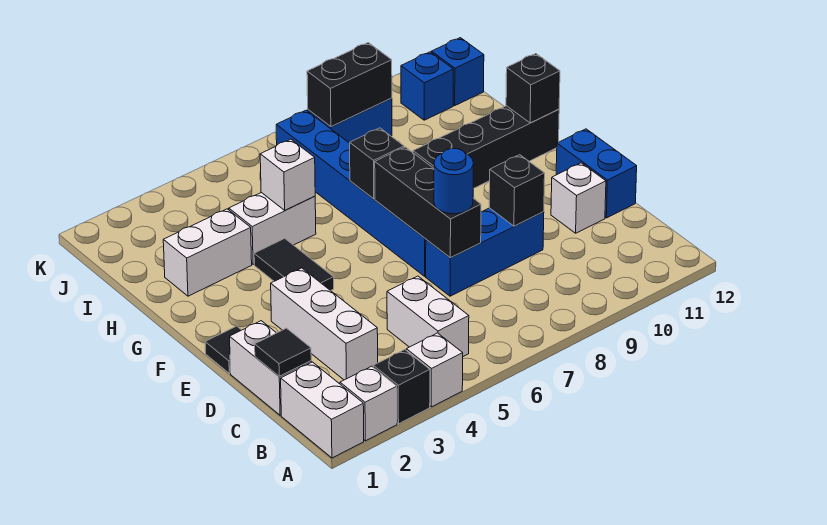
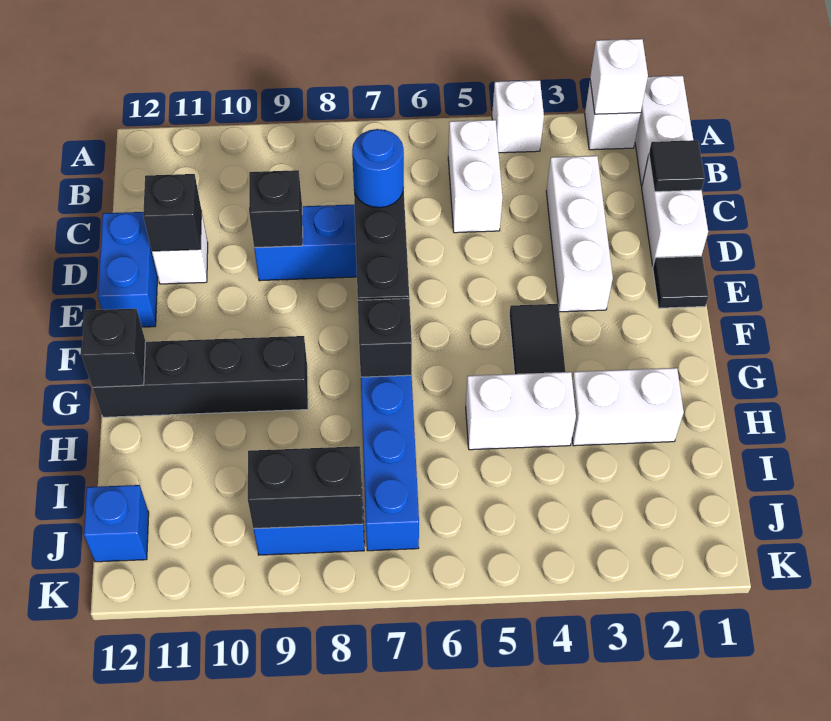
black 1x1 brick [373,350,430,424] -> black 1x1 brick moved to [143,174,201,251]
white 1x1 brick [260,139,315,210] -> white 1x1 brick moved to [590,39,648,114]
blue 1x1 brick [401,52,453,120] -> none

